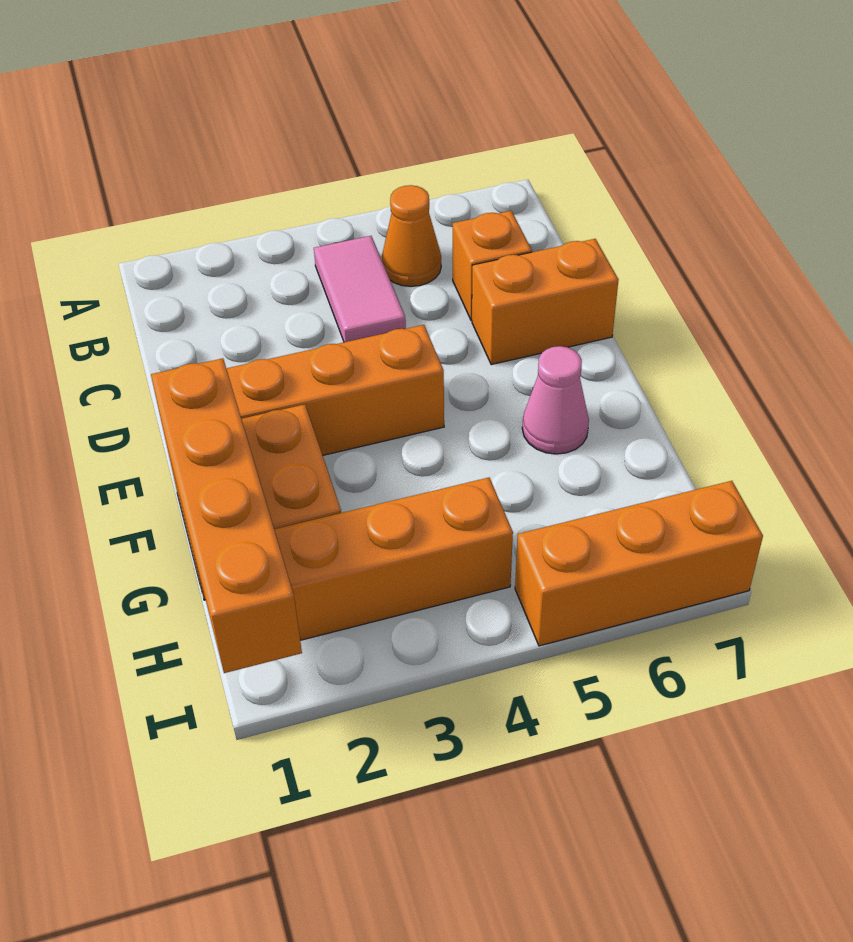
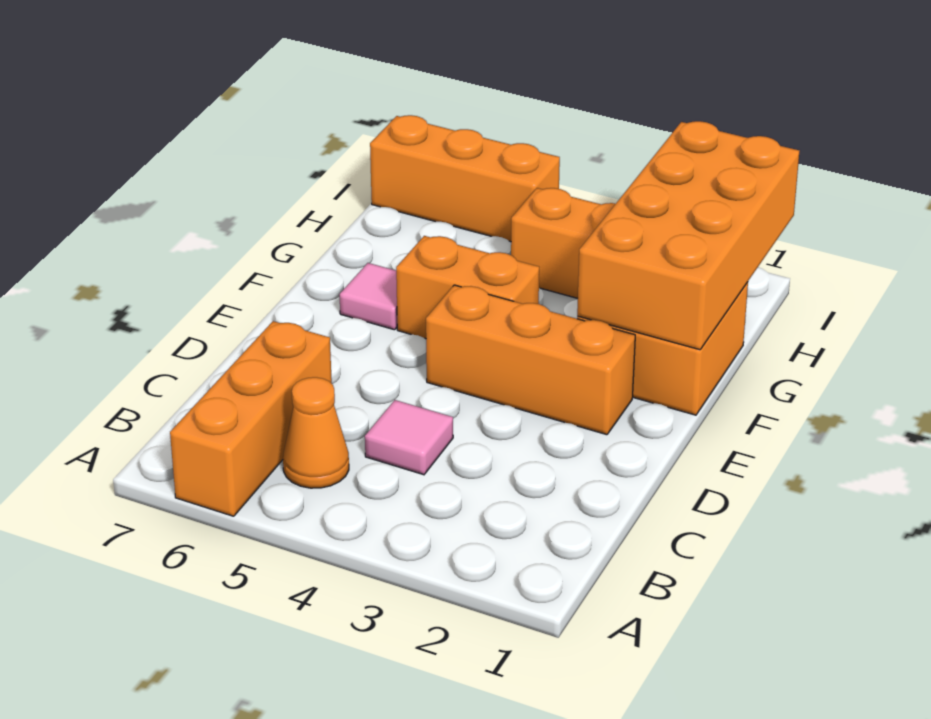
pink 1x2 tile [314,236,406,342] -> pink 1x1 tile [365,400,453,475]
orange 1x1 brick [452,211,532,320] -> orange 1x3 brick [170,321,332,516]
orange 1x2 brick [472,239,618,365] -> orange 1x2 brick moved to [396,236,539,339]
orange 1x4 brick [151,358,302,673] -> orange 2x4 brick [577,121,799,350]
pink 1x1 cone [522,346,589,454] -> pink 1x1 tile [340,263,397,330]

